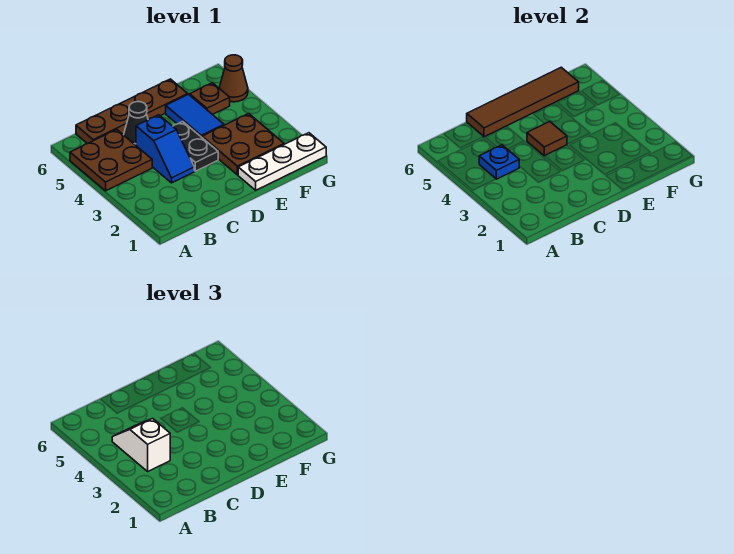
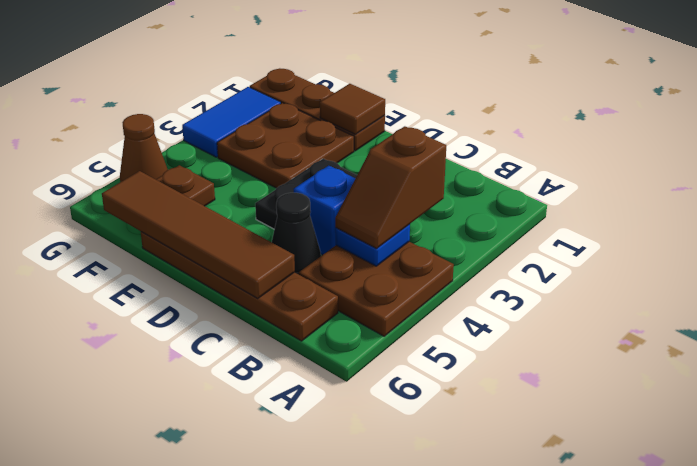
white 1x2 slope [112,419,170,471] -> brown 1x2 slope [335,126,446,249]
brown 1x1 tile [527,121,567,156] -> brown 1x1 tile moved to [320,84,385,134]
white 1x3 plate [238,133,326,190] -> brown 1x3 plate [250,69,385,151]
blue 1x2 tile [166,94,224,137] -> blue 1x2 tile moved to [182,87,281,157]

